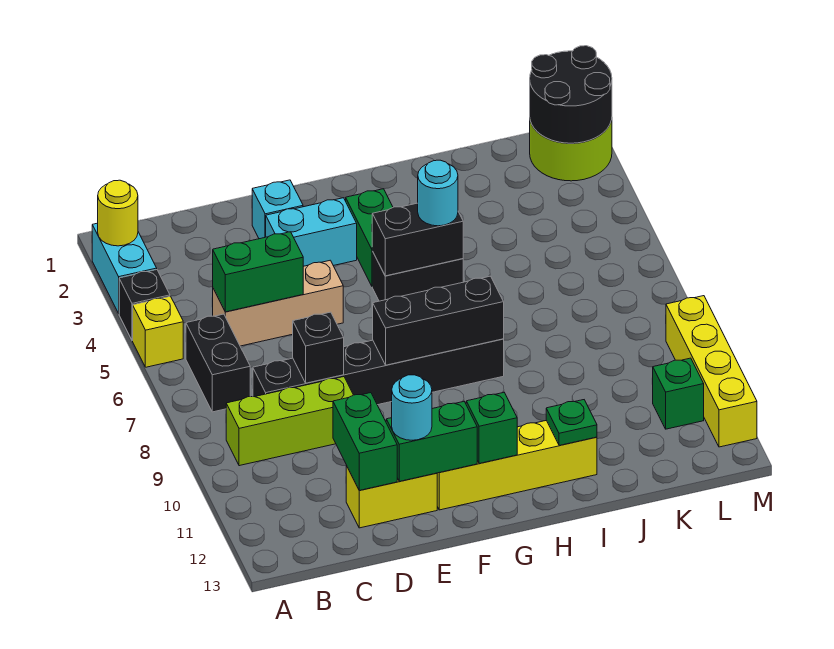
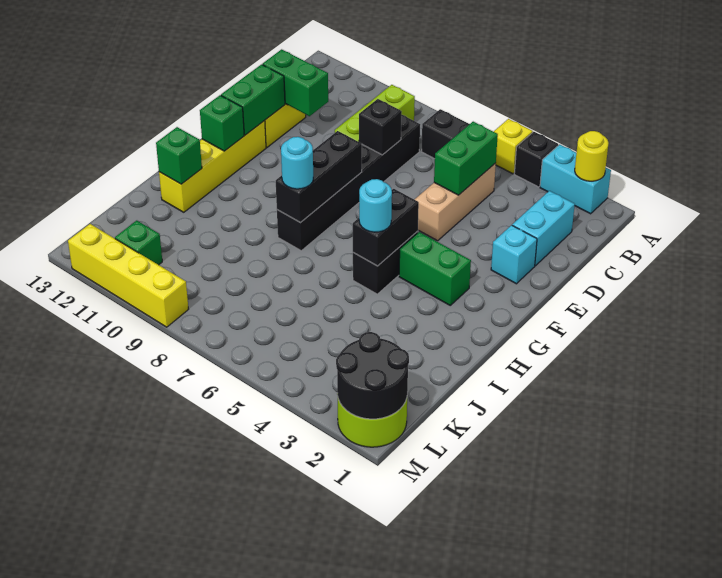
cyan 1x2 brick [266,198,357,266] -> cyan 1x2 brick moved to [512,191,575,266]
cyan 1x1 round brick [392,375,432,440] -> cyan 1x1 round brick moved to [281,137,313,189]
green 1x1 plate [546,400,597,445] -> green 1x1 brick [156,127,202,184]

